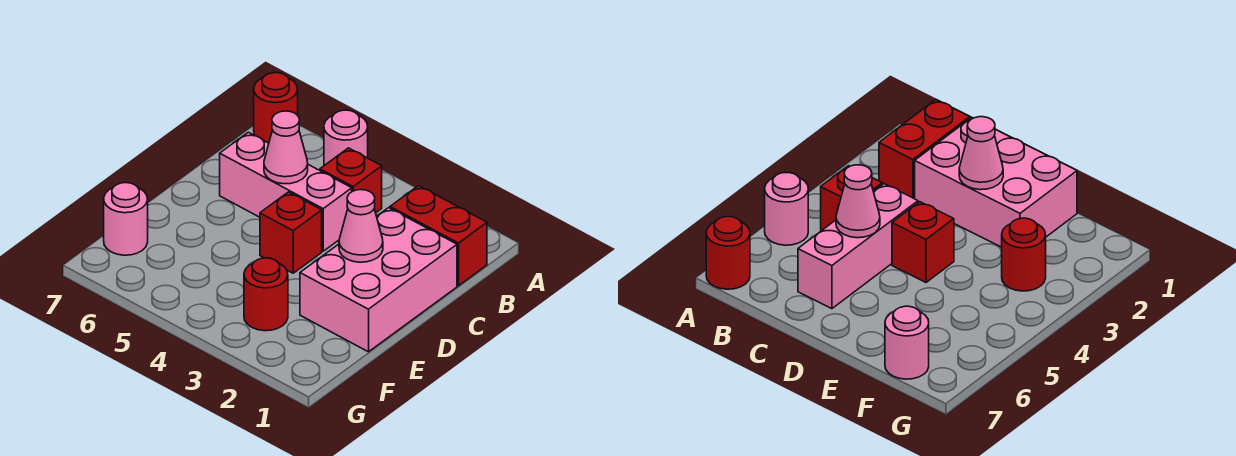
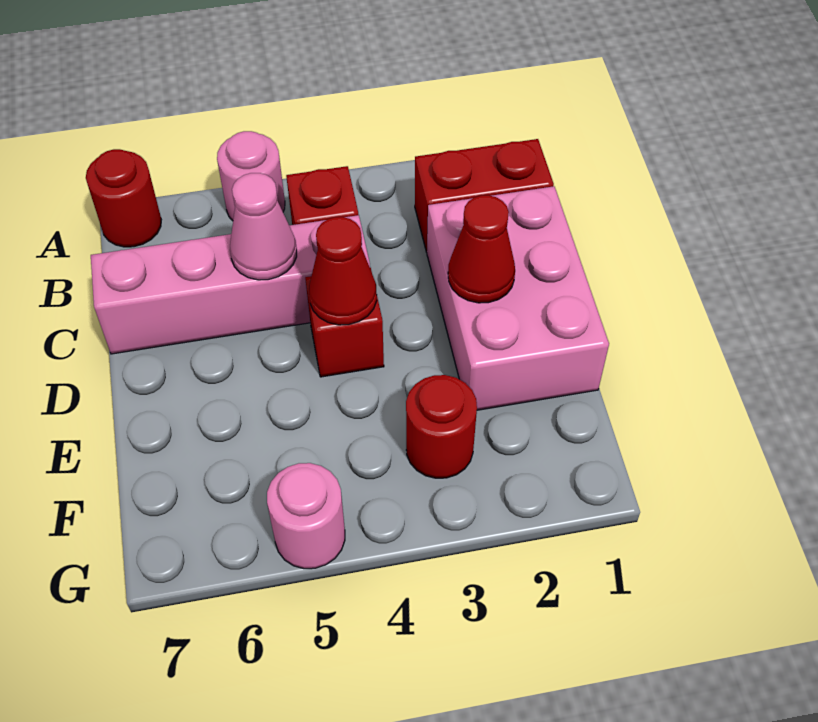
pink 1x3 brick [220,132,352,251] -> pink 1x4 brick [91,215,370,354]
pink 1x1 cone [339,190,383,262] -> red 1x1 cone [448,195,515,303]
none -> red 1x1 cone [309,217,377,325]
pink 1x1 round brick [104,183,148,255] -> pink 1x1 round brick moved to [267,463,345,569]

